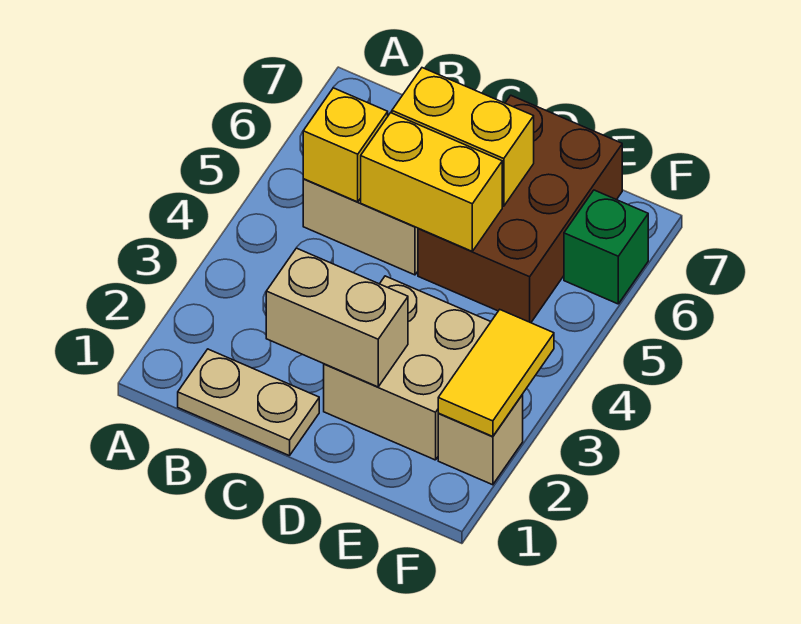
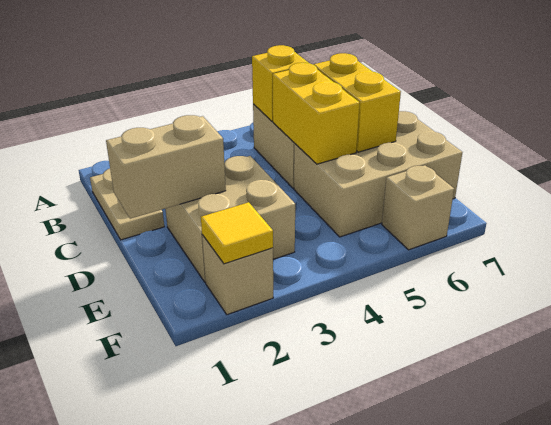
tan 1x2 brick [266,248,408,387] -> tan 1x2 brick turned to [106,115,226,219]
brown 2x3 brick [418,95,622,323] -> tan 2x3 brick [294,111,463,237]
yellow 1x2 tile [438,310,554,437] -> yellow 1x1 tile [201,202,273,264]
green 1x1 brick [564,190,648,304] -> tan 1x1 brick [382,165,454,250]

